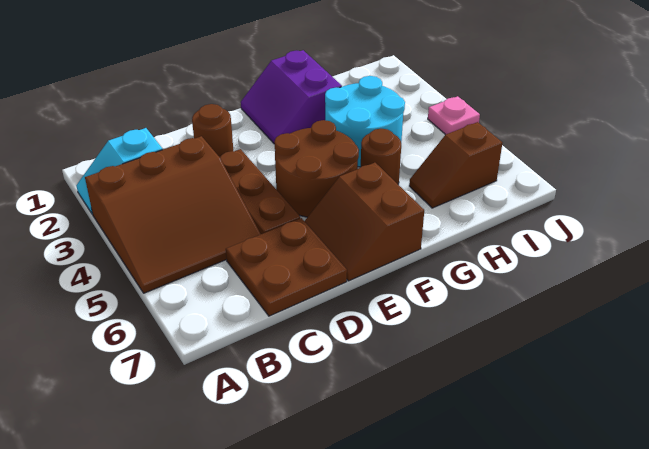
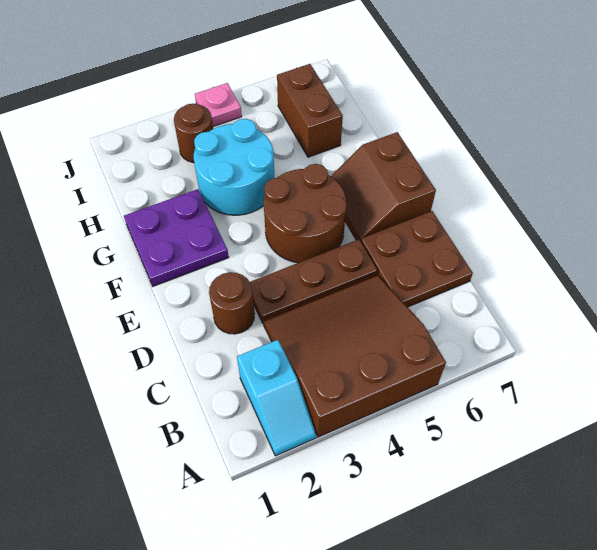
brown 3x3 slope [85,136,261,293] -> brown 3x3 slope turned to [263,275,446,437]
brown 2x2 slope [305,163,424,281] -> brown 2x2 slope turned to [331,132,436,241]
purple 2x2 slope [241,50,342,143] -> purple 2x2 plate [124,189,229,286]
brown 1x1 round brick [361,129,401,184] -> brown 1x1 round brick moved to [174,104,213,163]
brown 1x2 slope [409,122,502,208] -> brown 1x2 brick [277,64,343,157]

